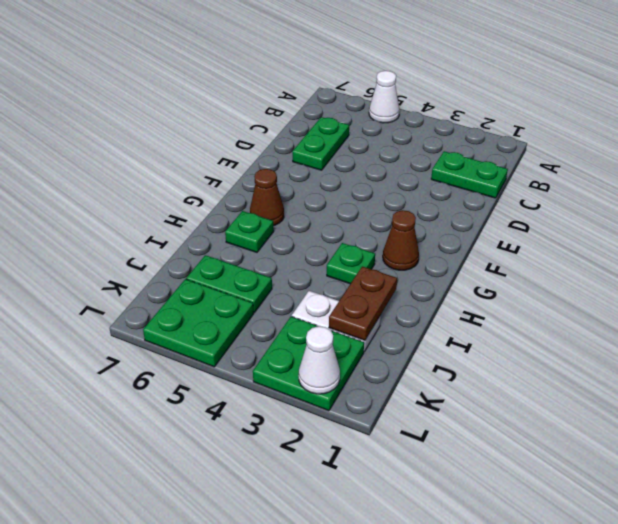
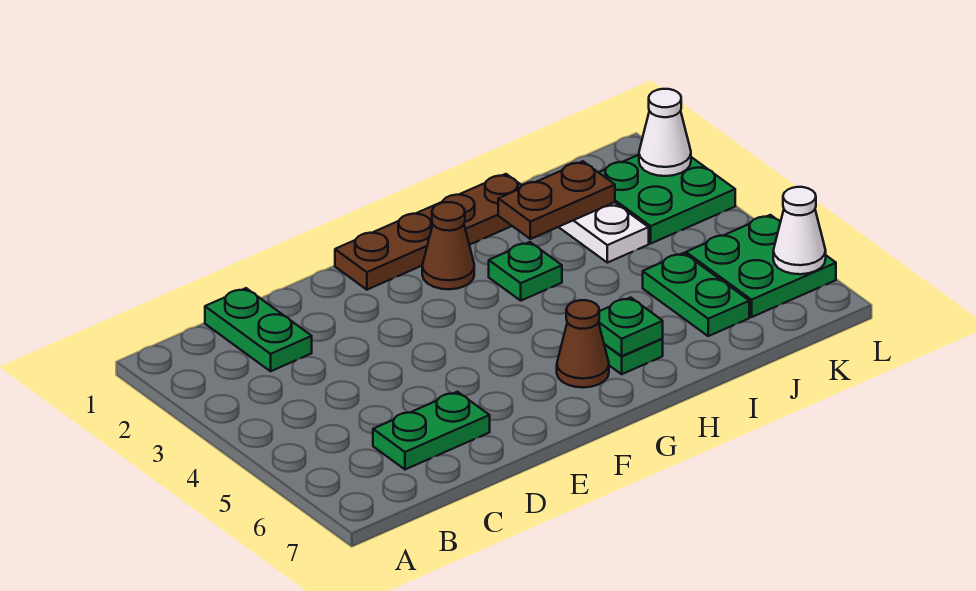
white 1x1 cone [369,71,400,123] -> white 1x1 cone moved to [773,187,826,274]
none -> brown 1x4 plate [335,174,522,290]
none -> green 1x1 plate [599,298,663,356]

